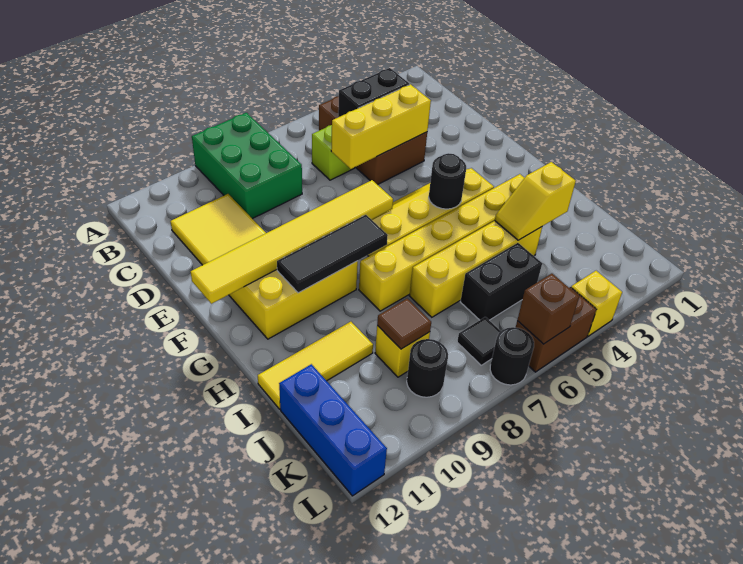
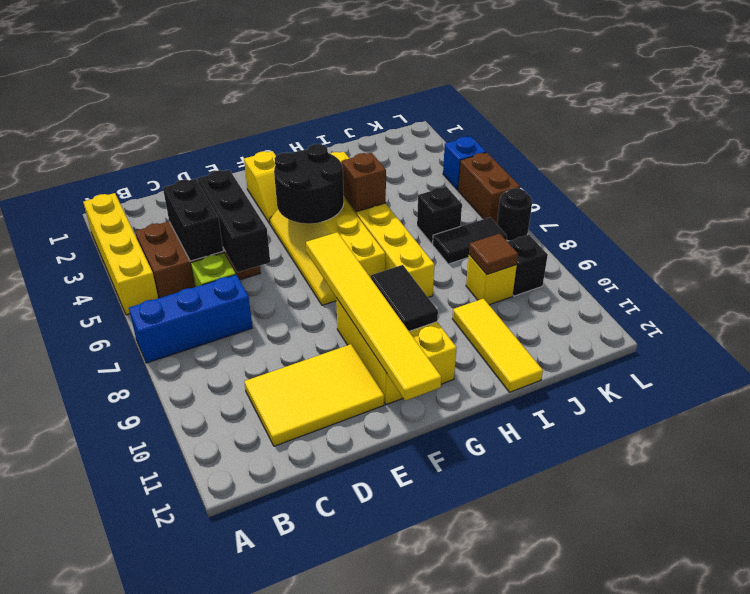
green 2x3 brick [192,113,302,219] -> none
yellow 1x3 brick [331,84,431,169] -> black 1x3 brick [197,170,270,272]
black 1x1 round brick [429,153,466,209] -> black 2x2 round brick [274,144,344,224]
black 1x3 tile [277,215,388,293] -> black 1x2 tile [371,265,438,331]
yellow 1x2 slope [495,162,576,240] -> yellow 1x2 slope moved to [244,151,278,224]
yellow 1x4 brick [410,221,542,317] -> yellow 1x4 brick moved to [83,193,158,315]
black 1x2 brick [460,243,542,320] -> black 1x1 brick [417,187,462,244]
blue 1x3 brick [279,364,387,496] -> blue 1x3 brick moved to [129,275,253,363]
black 1x1 tile [457,317,501,365] -> black 1x2 tile [433,217,507,264]
black 1x1 round brick [407,339,448,397] -> black 1x1 brick [508,235,548,296]
yellow 1x1 brick [571,271,622,336] -> blue 1x1 brick [443,136,486,190]
brown 1x1 brick [517,274,579,344] -> brown 1x1 brick moved to [342,153,386,212]

